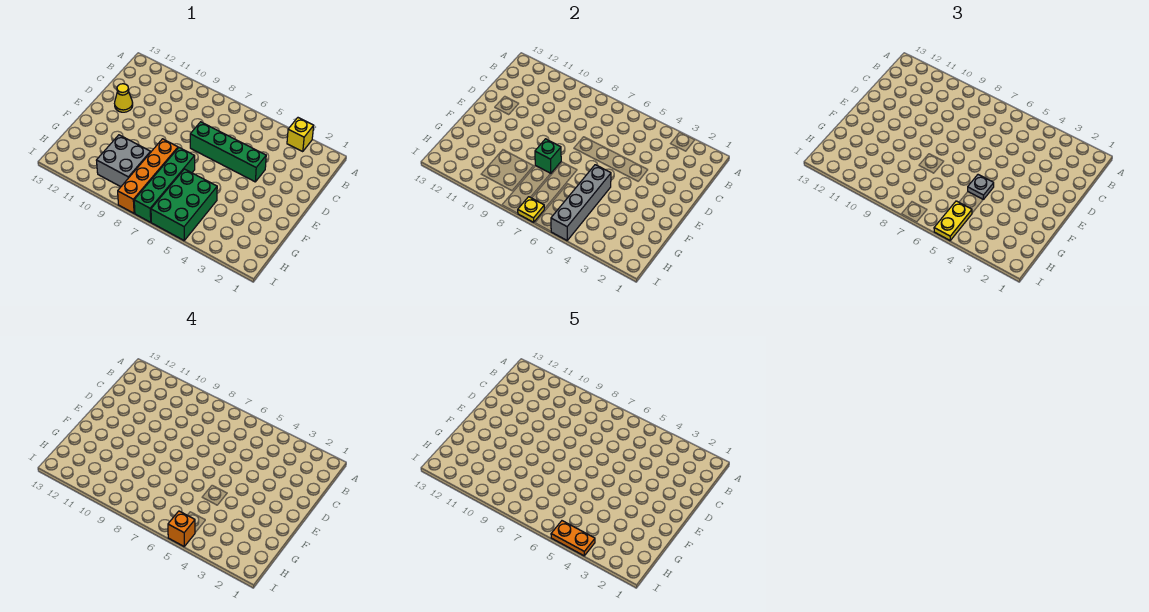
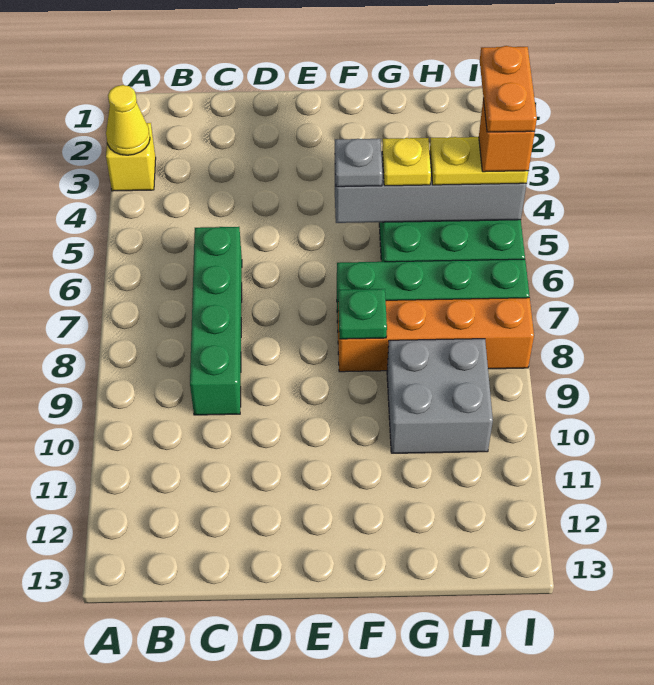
green 1x4 brick [190,122,266,182] -> green 1x4 brick moved to [190,227,242,415]
yellow 1x1 cone [115,84,133,112] -> yellow 1x1 cone moved to [106,85,150,155]
green 1x1 brick [535,139,561,174] -> green 1x1 plate [338,289,387,339]
yellow 1x1 plate [518,197,544,222] -> yellow 1x1 plate moved to [382,138,431,186]

